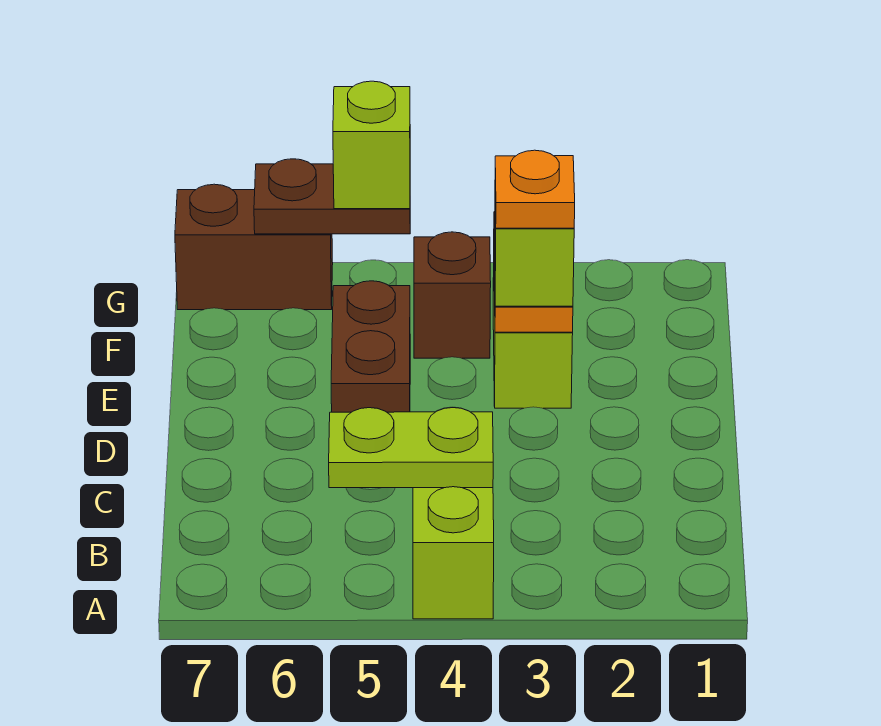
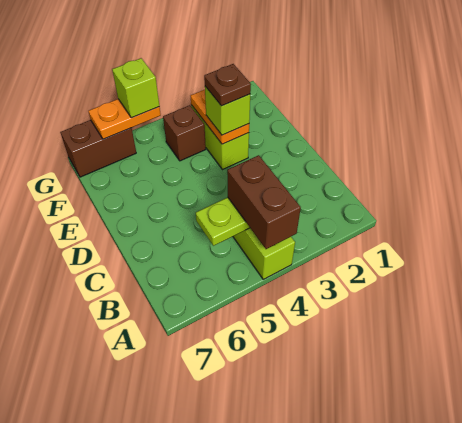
brown 1x2 brick [331,281,410,412] -> brown 1x2 brick moved to [227,155,301,249]
orange 1x1 plate [495,150,575,228] -> brown 1x1 plate [204,64,251,106]
brown 1x2 plate [254,159,410,234] -> orange 1x2 plate [88,99,161,139]

